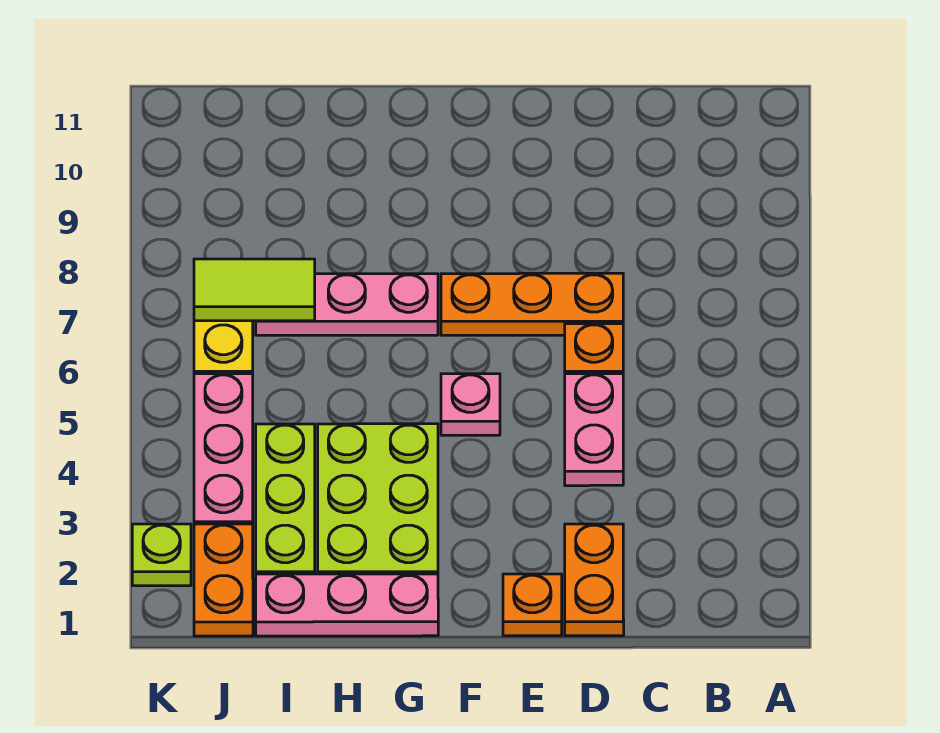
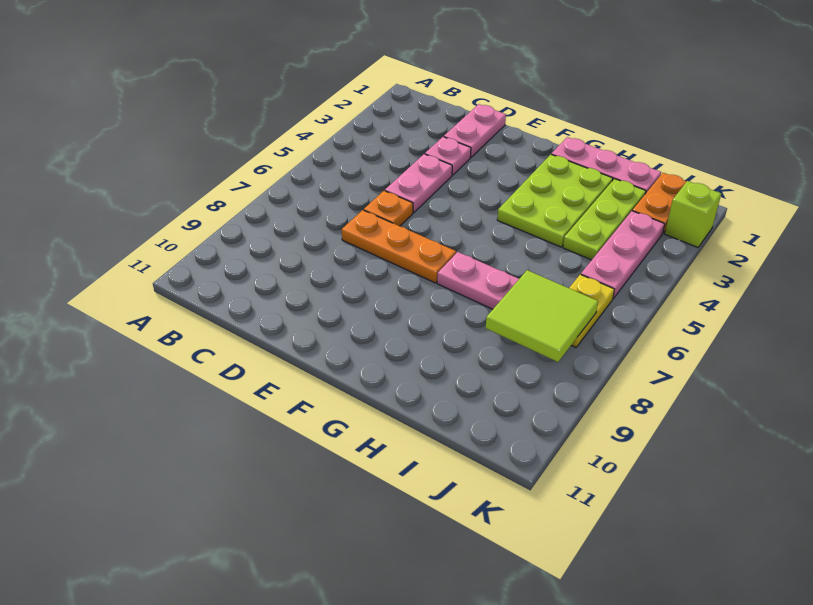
orange 1x2 plate [565,524,624,636] -> pink 1x2 plate [444,104,506,157]
orange 1x1 plate [503,574,562,636] -> none
pink 1x1 plate [441,374,500,435] -> pink 1x1 plate moved to [425,137,471,175]
lime 1x2 tile [194,259,315,321] -> lime 2x2 tile [486,270,598,362]
lime 1x1 plate [132,524,191,586] -> lime 1x1 brick [665,181,721,247]

